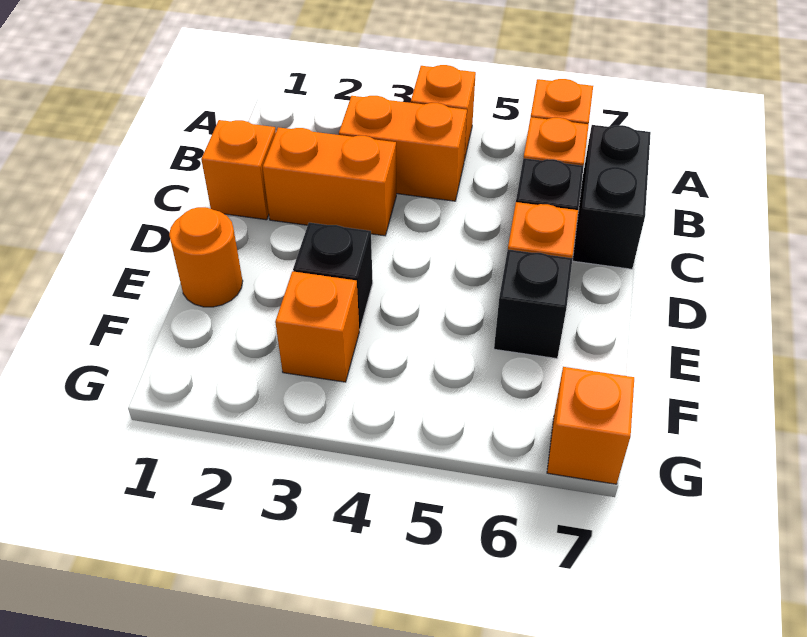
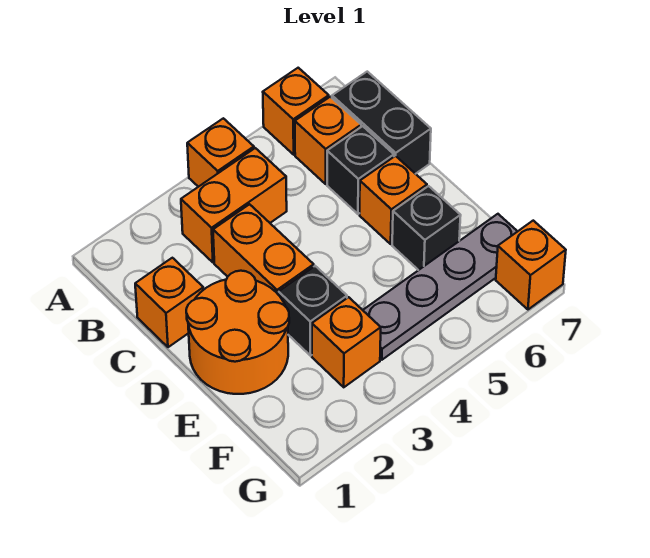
orange 1x2 brick [263,127,396,236] -> orange 1x2 brick turned to [213,204,314,295]
orange 1x1 round brick [169,207,243,307] -> orange 2x2 round brick [186,271,289,394]
none -> grey 1x4 plate [363,214,518,360]

